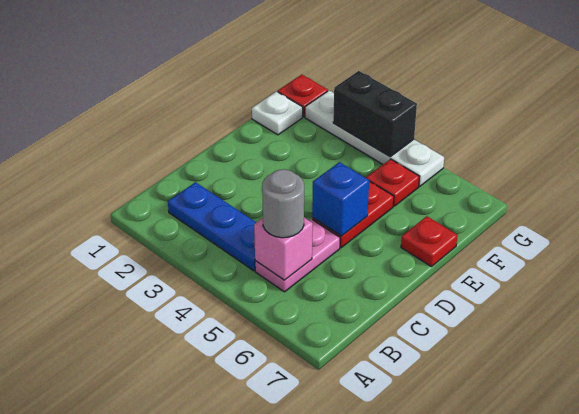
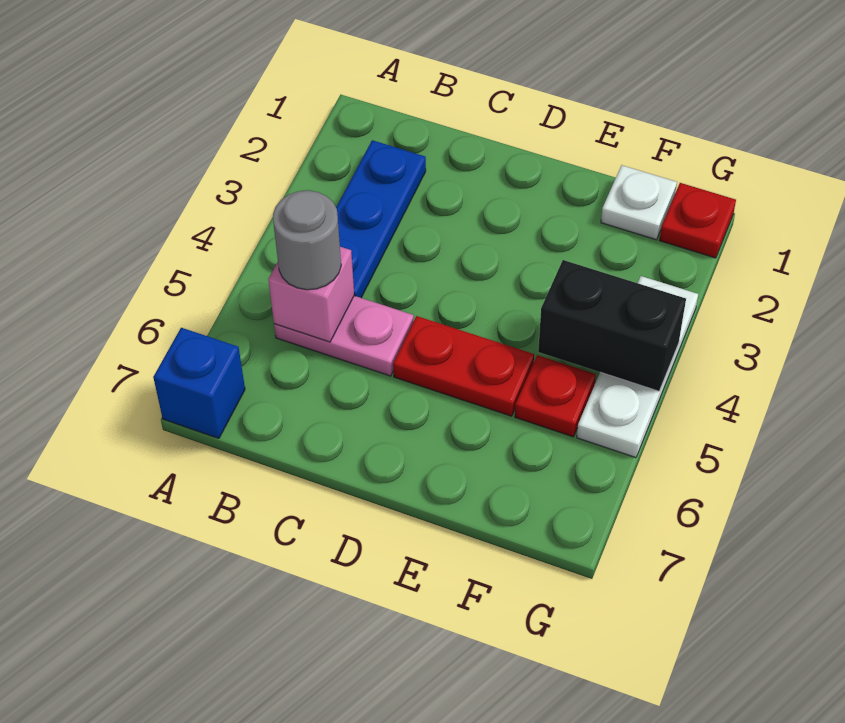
blue 1x1 brick [312,162,369,236] -> blue 1x1 brick moved to [153,328,245,438]
red 1x1 plate [401,216,458,267] -> none
white 1x4 plate [305,90,444,186] -> white 1x3 plate [577,276,698,458]
black 1x2 brick [333,71,417,157] -> black 1x2 brick turned to [538,260,686,391]

